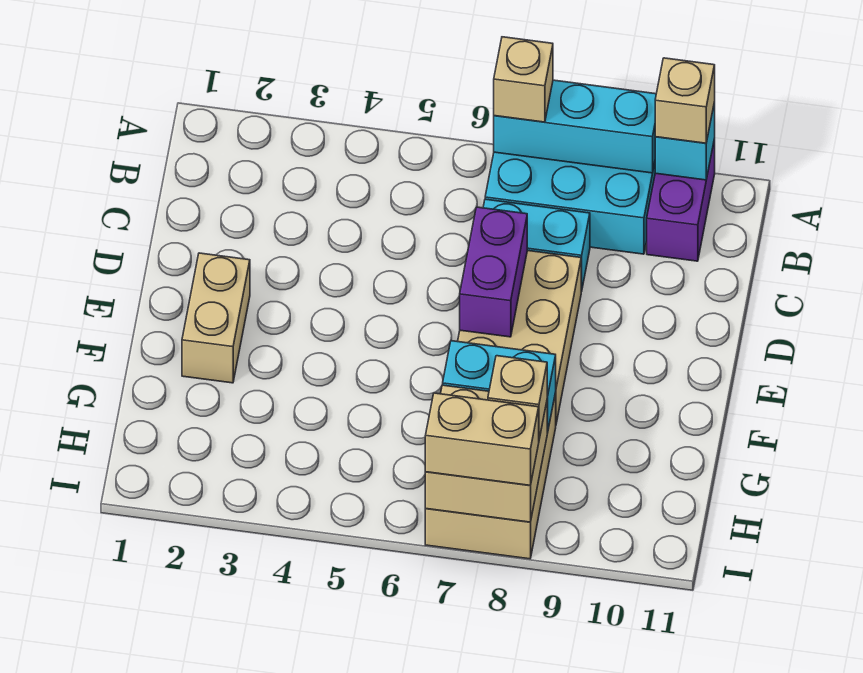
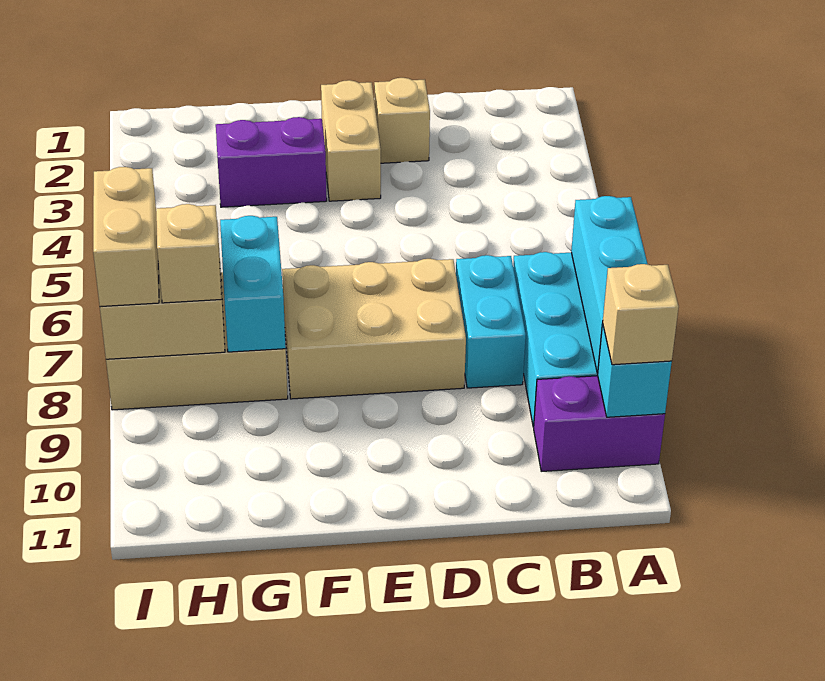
tan 1x1 brick [494,37,553,122] -> tan 1x1 brick moved to [374,78,430,163]
purple 1x2 brick [460,207,527,337] -> purple 1x2 brick moved to [216,117,327,207]
tan 1x2 brick [182,253,250,383] -> tan 1x2 brick turned to [321,80,381,201]

